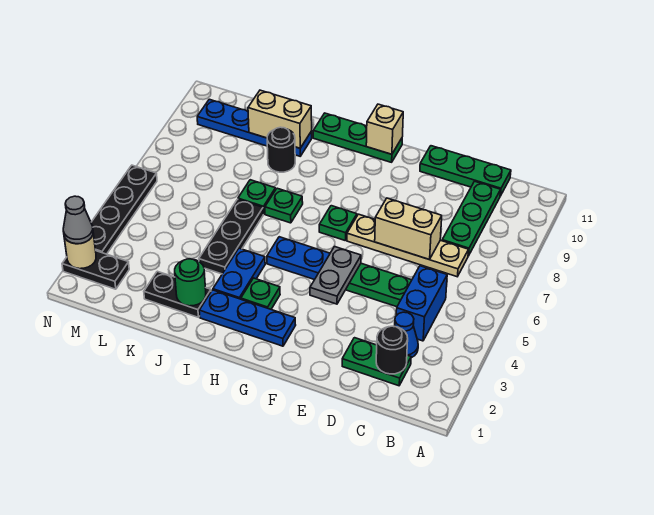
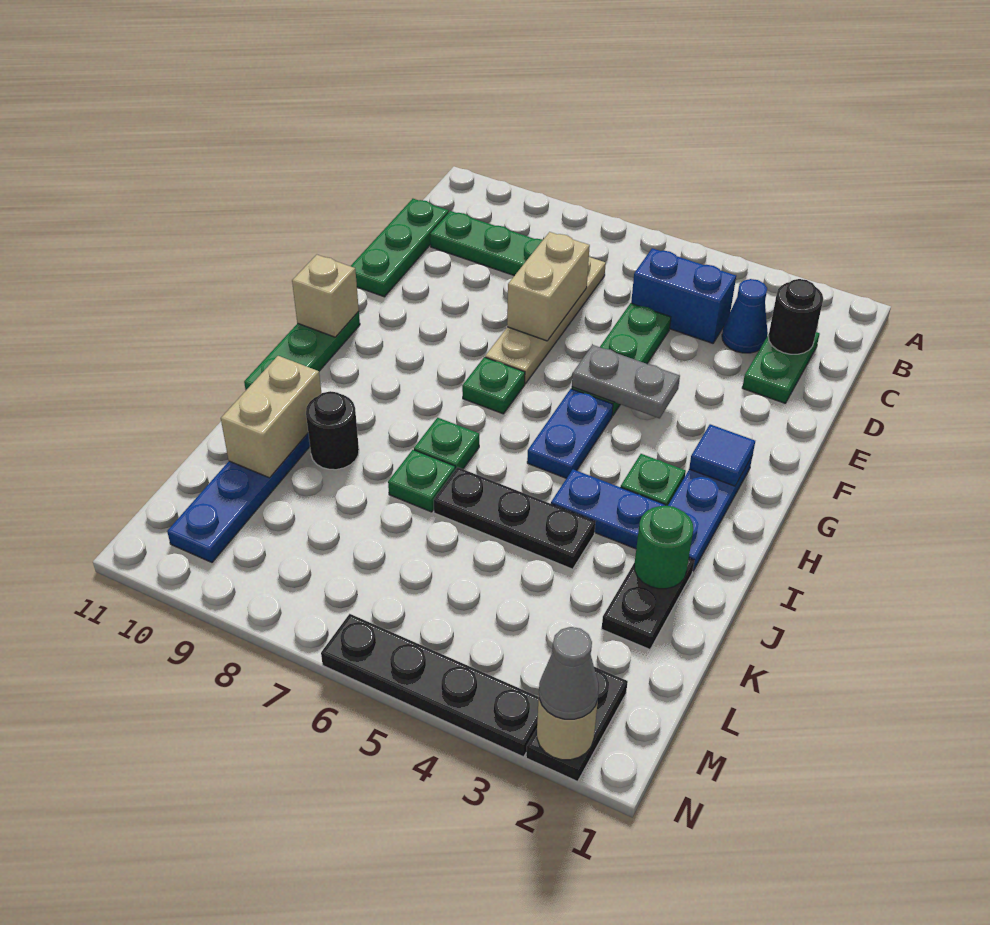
none -> blue 1x1 tile [689,424,755,486]

